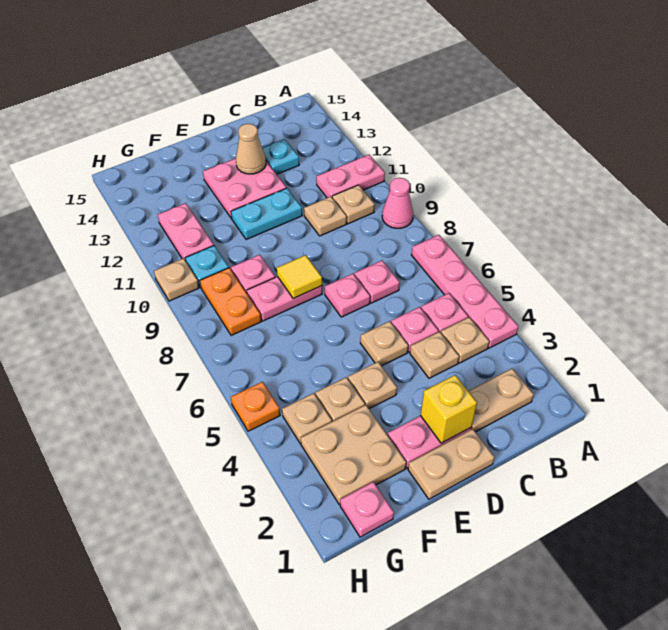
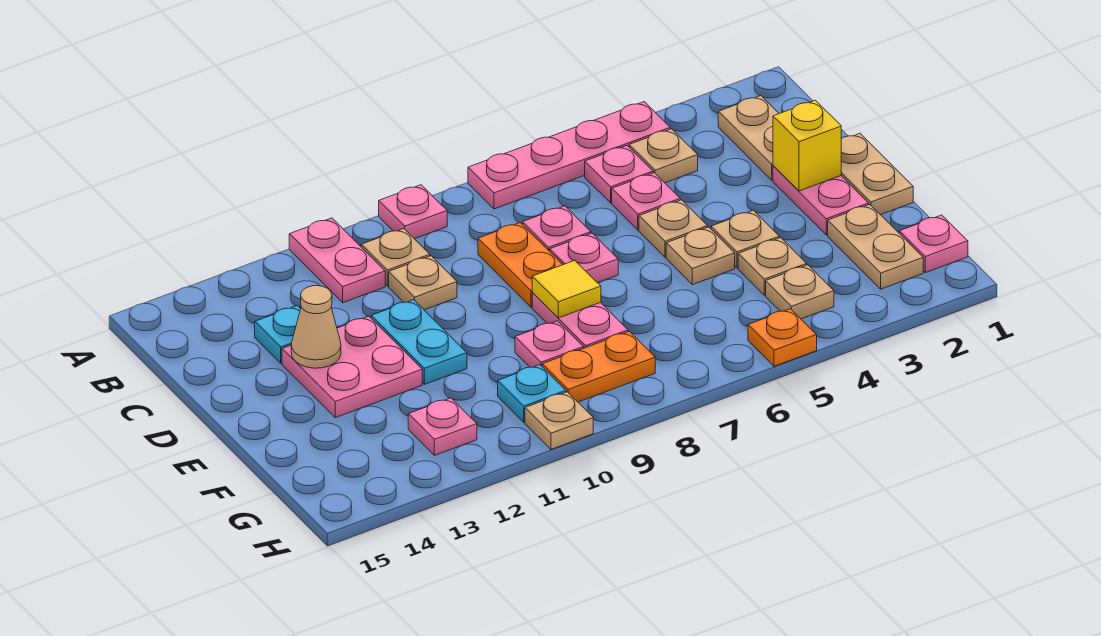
pink 1x1 cone [382,178,413,228] -> pink 1x1 plate [379,185,447,239]
tan 1x1 plate [410,332,459,378] -> tan 1x1 plate moved to [666,227,735,285]
none -> orange 1x2 plate [478,223,563,307]
tan 2x2 plate [301,405,406,504] -> tan 1x2 plate [828,205,923,289]
pink 1x2 plate [158,203,214,261] -> pink 1x1 plate [408,398,477,455]

